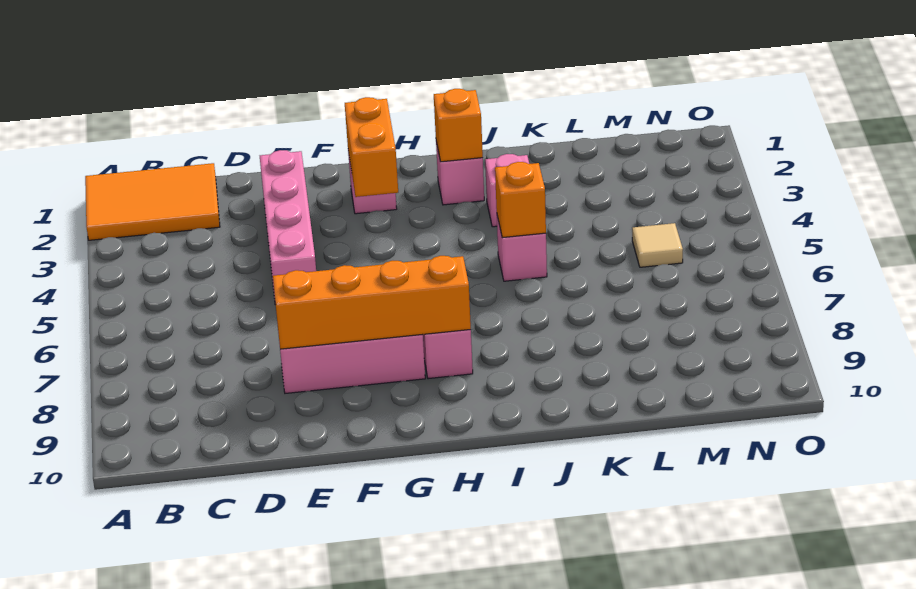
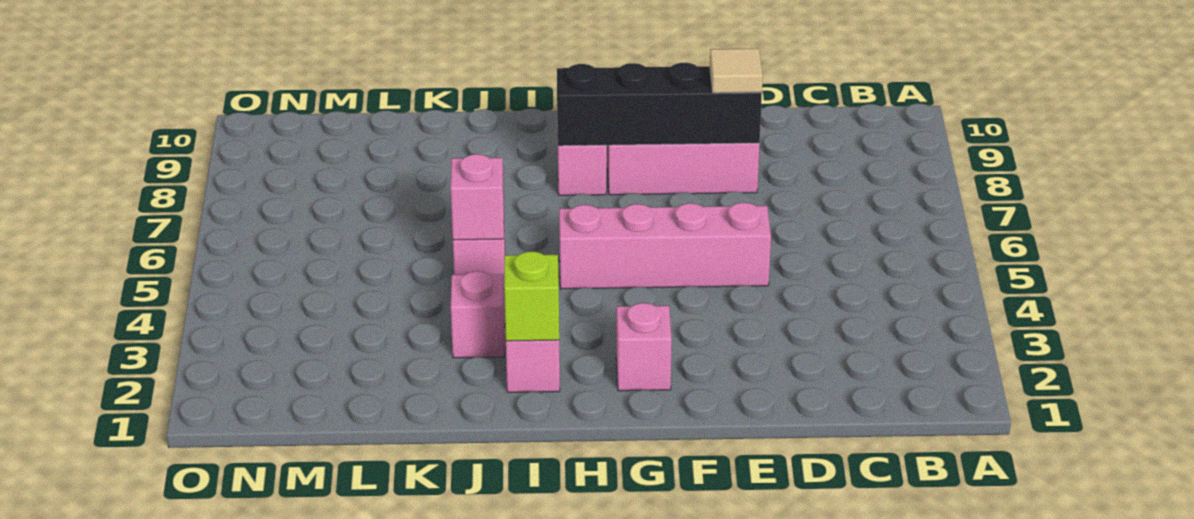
orange 2x3 tile [85,163,220,240] -> none
pink 1x4 brick [260,150,316,305] -> pink 1x4 brick turned to [559,203,771,289]
orange 1x4 brick [273,256,471,349] -> black 1x4 brick [557,63,762,146]
orange 1x2 brick [345,97,398,197] -> none
orange 1x1 brick [434,89,483,162] -> lime 1x1 brick [504,252,559,341]
orange 1x1 brick [495,162,546,238] -> pink 1x1 brick [451,154,504,240]
tan 1x1 tile [632,223,683,267] -> tan 1x1 tile moved to [710,48,763,93]

